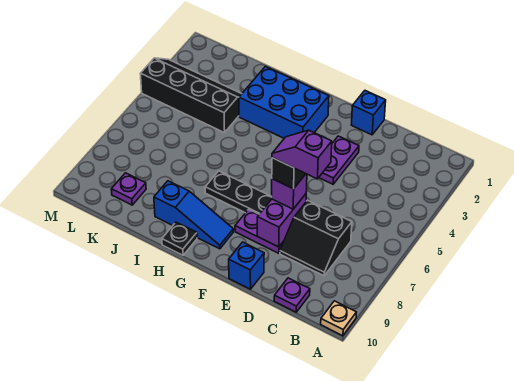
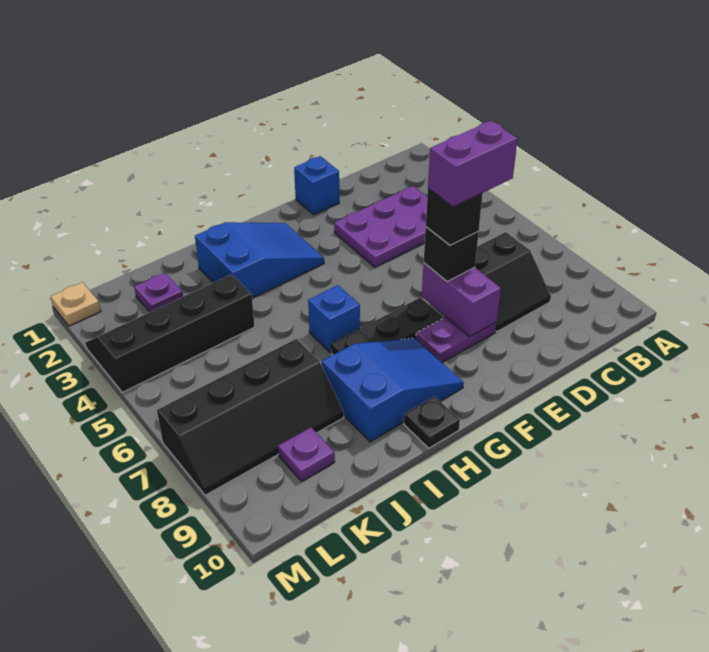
tan 1x1 plate [321,301,356,336] -> tan 1x1 plate moved to [51,282,101,326]
purple 1x1 plate [274,278,310,312] -> purple 1x1 plate moved to [134,273,183,312]
purple 1x2 slope [272,130,332,179] -> purple 1x2 brick [428,121,518,207]
purple 1x2 plate [319,136,359,184] -> purple 2x3 plate [334,186,427,267]
purple 1x1 brick [272,174,307,209] -> black 1x1 brick [424,227,479,281]
blue 1x1 brick [229,242,264,289] -> blue 1x1 brick moved to [308,285,360,353]
blue 2x3 brick [239,66,329,138] -> blue 2x3 slope [195,222,324,298]
blue 1x3 slope [154,181,233,249] -> blue 2x3 slope [322,338,464,442]
none -> black 2x4 slope [157,339,344,495]

